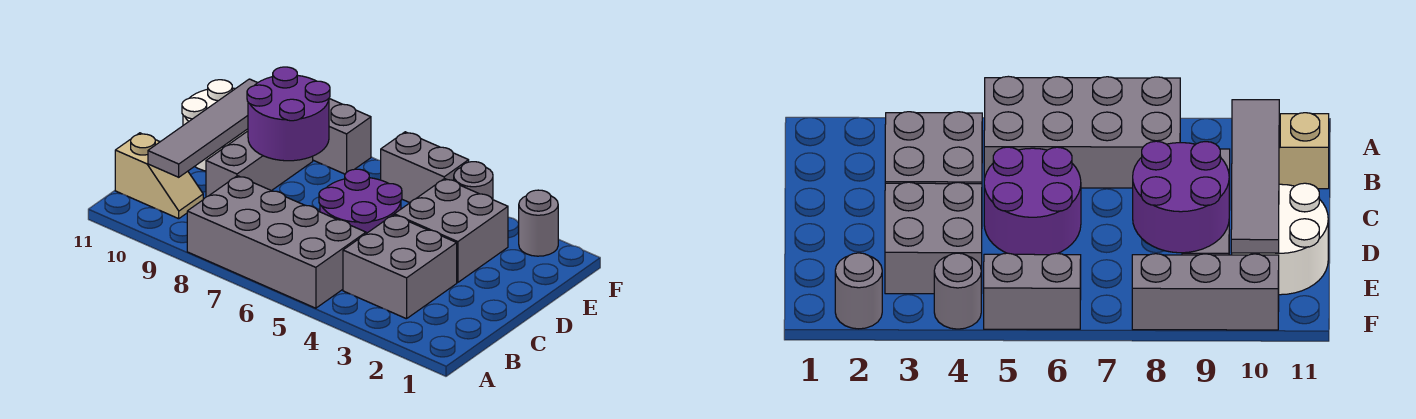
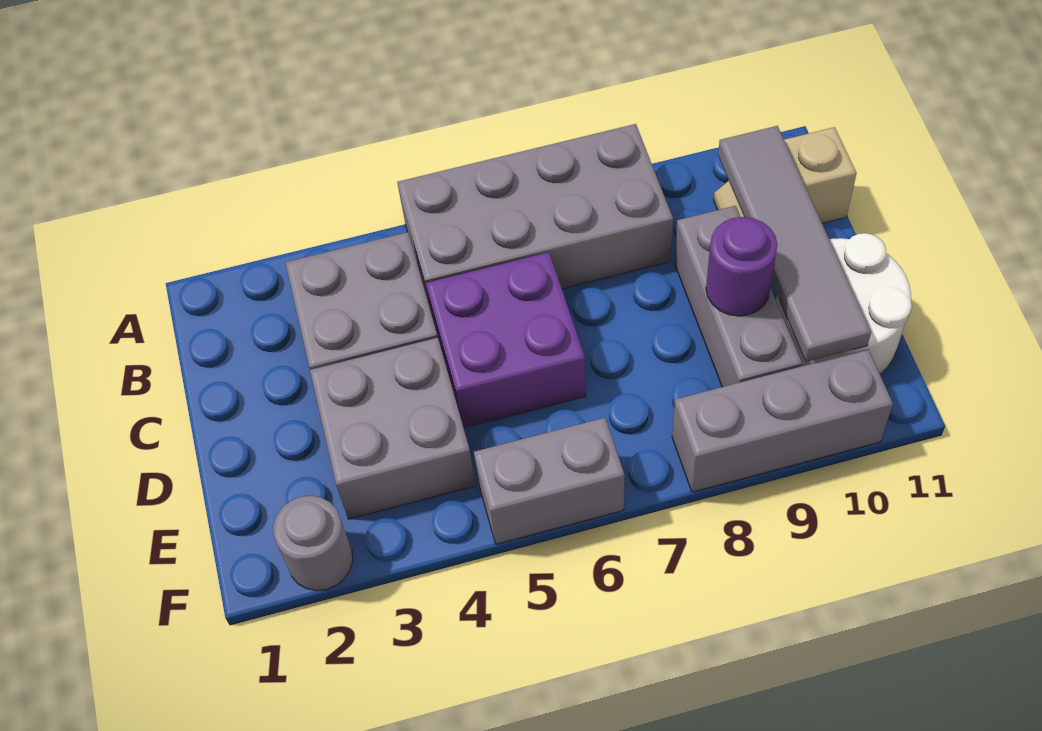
purple 2x2 round brick [319,169,402,234] -> purple 2x2 brick [426,252,586,428]
purple 2x2 round brick [247,67,330,161] -> purple 1x1 round brick [706,217,777,316]
grey 1x1 round brick [454,162,493,200] -> none

